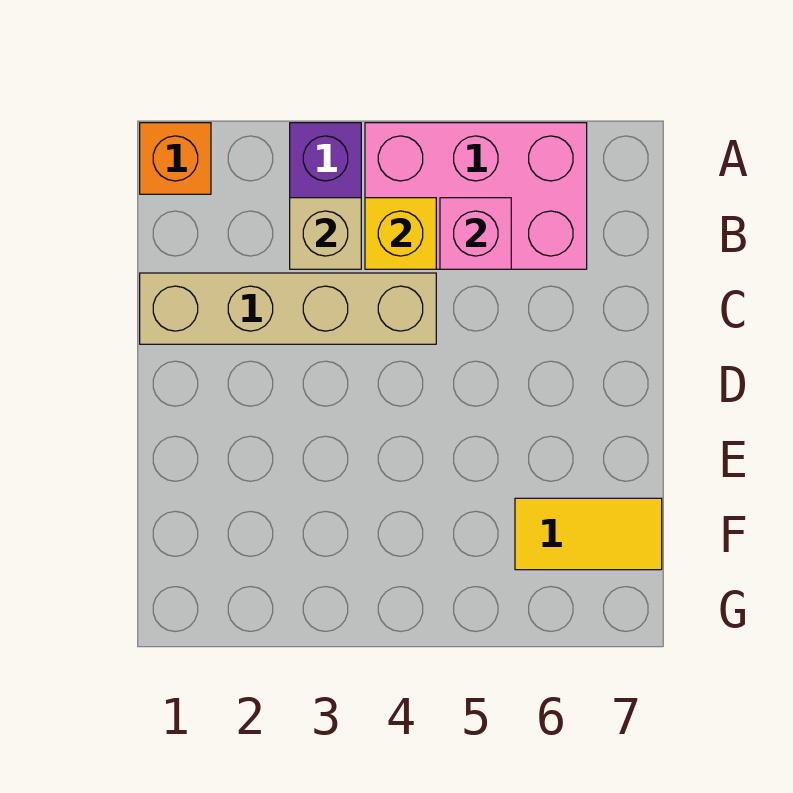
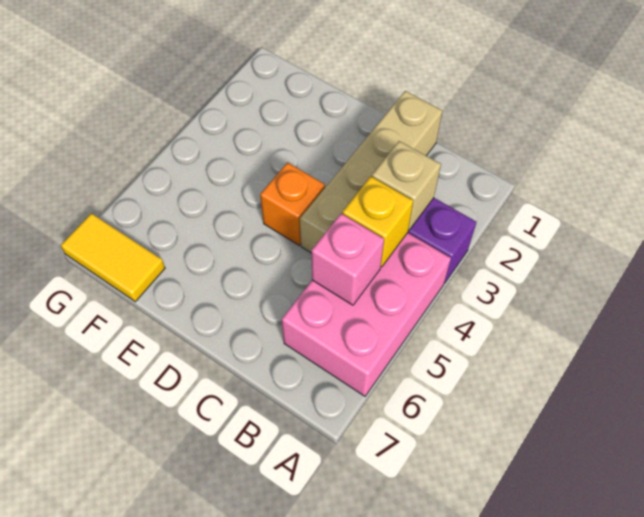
orange 1x1 brick [140,123,211,194] -> orange 1x1 brick moved to [260,163,325,245]
yellow 1x2 tile [515,498,662,570] -> yellow 1x2 tile turned to [61,213,165,302]

